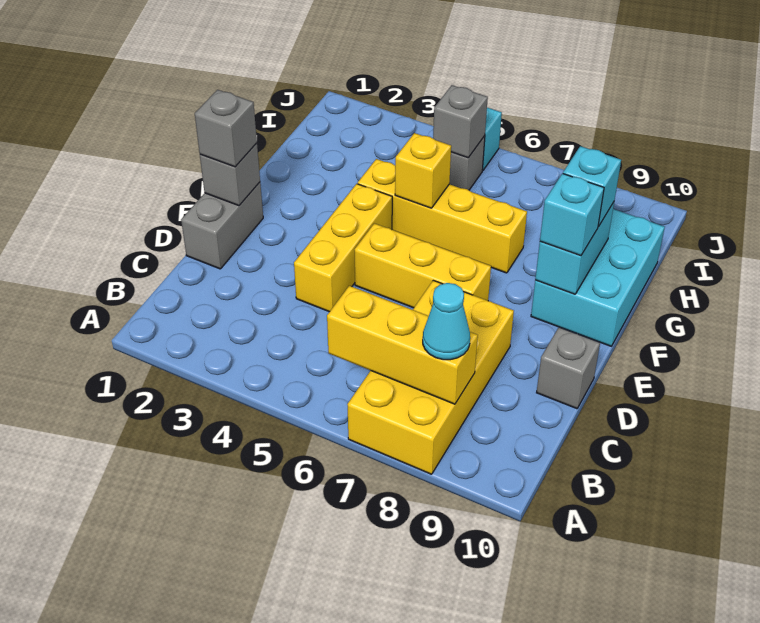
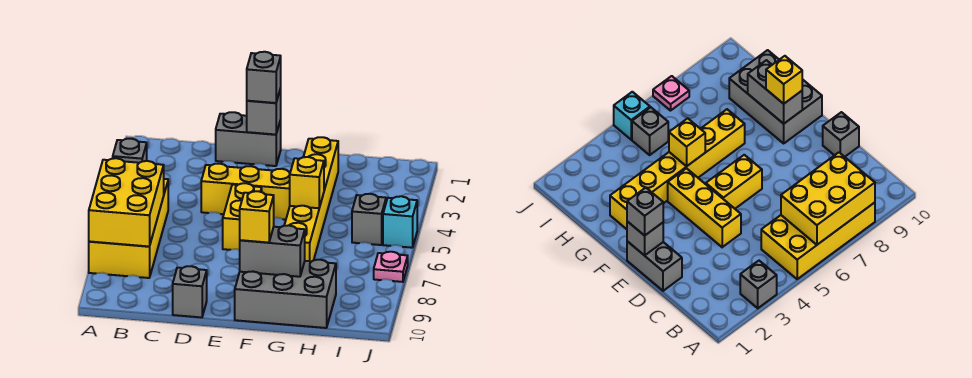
yellow 2x4 brick [347,280,514,474] -> yellow 2x4 brick turned to [89,179,168,278]
yellow 1x3 brick [327,286,478,404] -> yellow 2x3 brick [89,158,164,247]
cyan 1x1 cone [423,283,470,360] -> none
yellow 1x3 brick [354,223,491,308] -> yellow 1x2 brick [223,183,262,250]
cyan 2x3 brick [531,209,665,346] -> grey 2x3 brick [235,260,336,328]
cyan 1x2 brick [535,202,614,294] -> grey 1x2 brick [240,225,305,277]
cyan 1x1 brick [540,174,604,256] -> yellow 1x1 brick [240,191,274,243]
yellow 1x4 brick [358,159,527,273] -> yellow 1x6 brick [284,137,338,261]
cyan 1x1 brick [563,146,621,227] -> none
grey 1x1 brick [433,85,488,158] -> grey 1x1 brick moved to [113,139,147,163]
none -> pink 1x1 plate [374,252,408,282]

